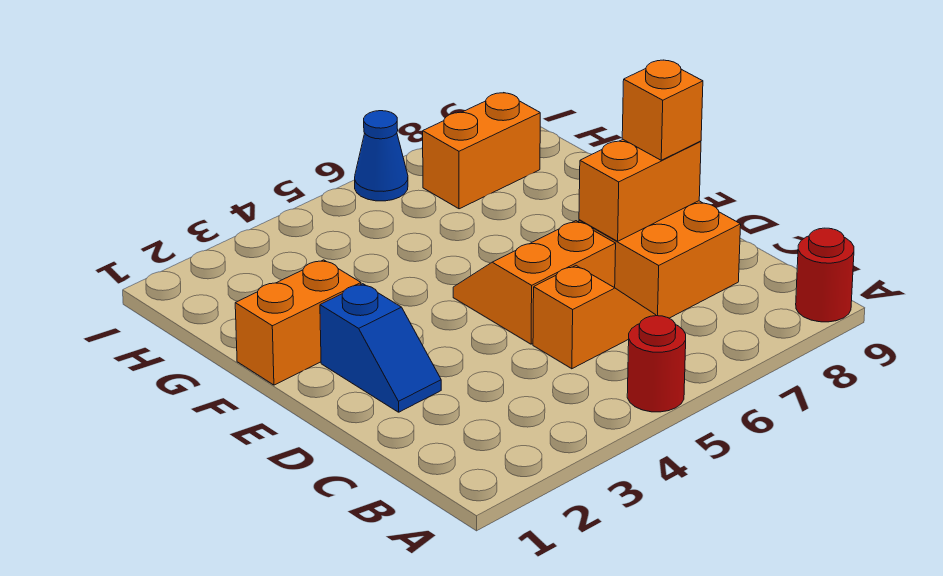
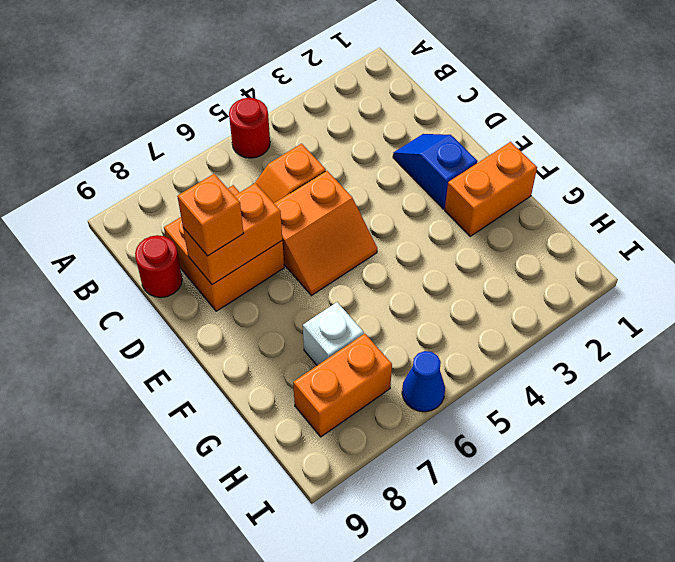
red 1x1 round brick [796,228,854,322] -> red 1x1 round brick moved to [135,235,182,297]
none -> white 1x1 brick [303,302,364,365]

